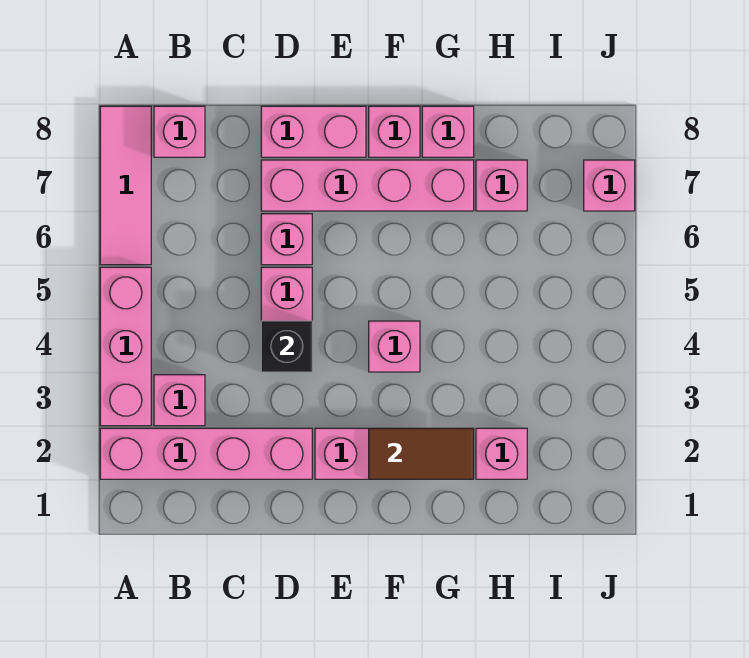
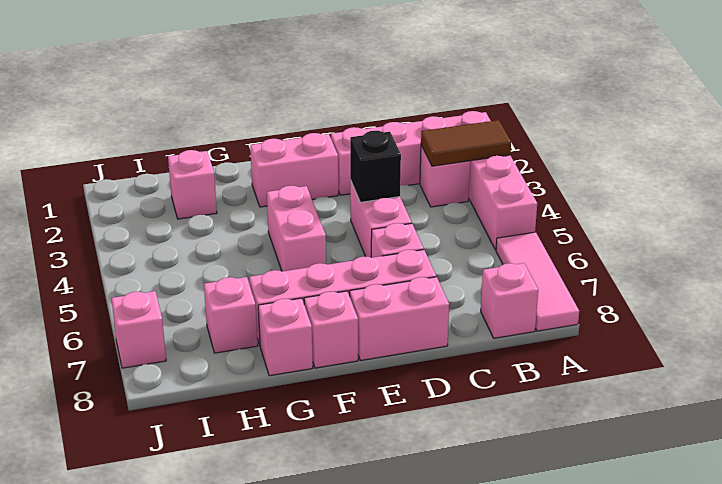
brown 1x2 tile [369,428,474,479] -> brown 1x2 tile moved to [421,120,511,166]
pink 1x1 brick [369,321,420,372] -> pink 1x2 brick [267,186,326,272]

